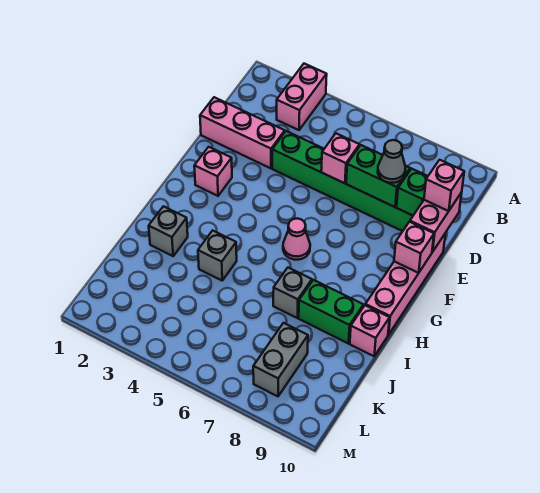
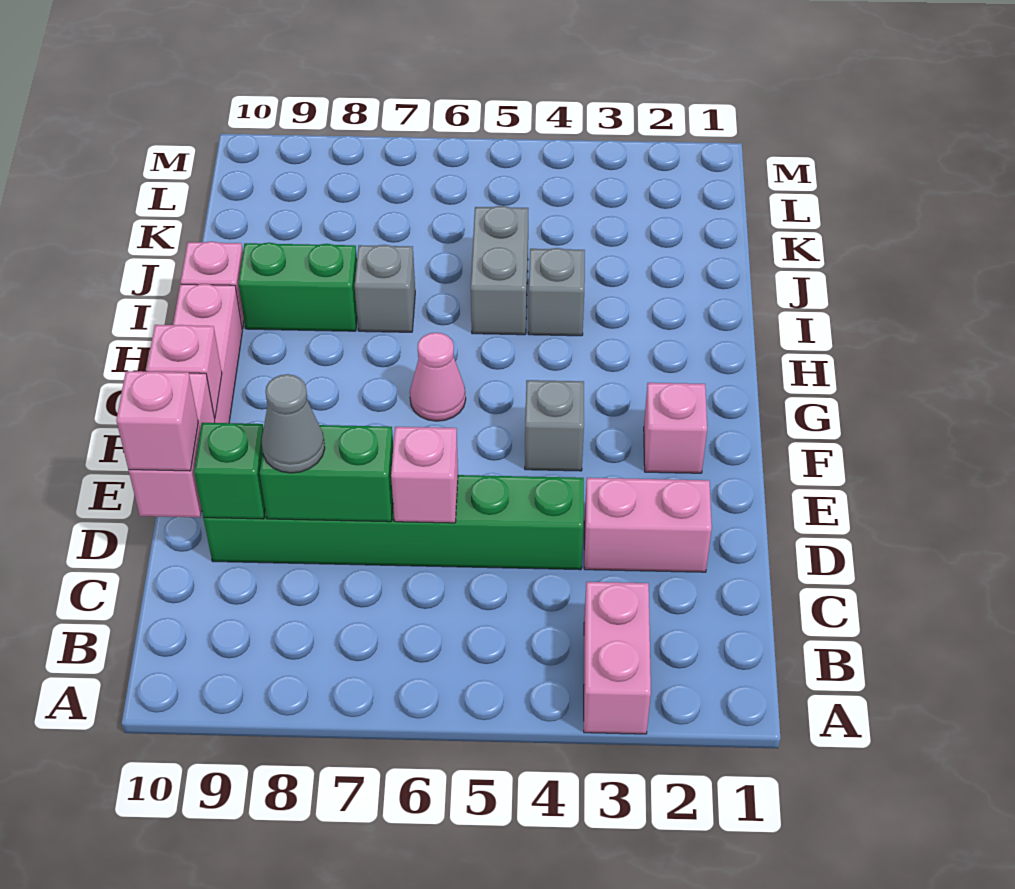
pink 1x3 brick [200,97,285,168] -> pink 1x2 brick [584,478,712,572]
grey 1x1 brick [149,206,188,256] -> grey 1x1 brick moved to [525,380,584,471]
grey 1x2 brick [253,323,308,396] -> grey 1x2 brick moved to [471,206,528,335]

